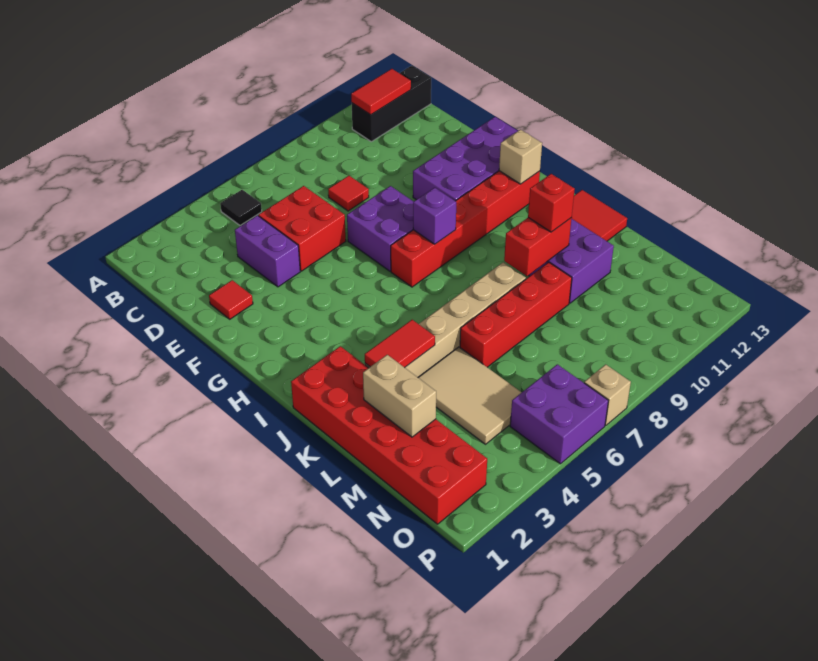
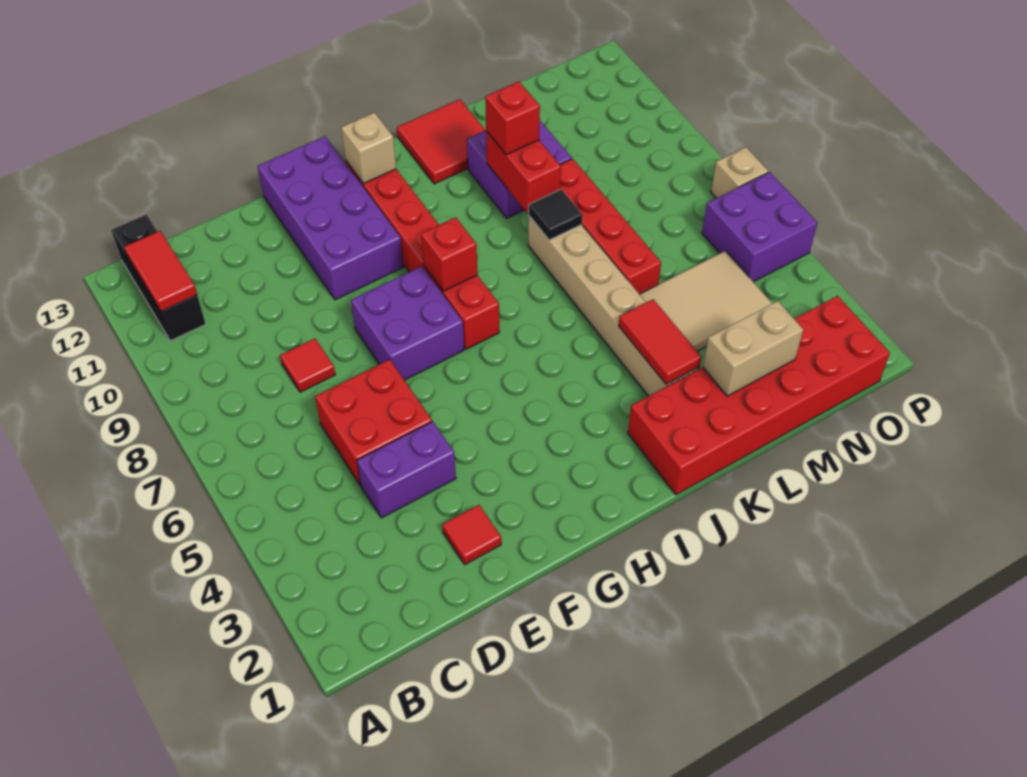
black 1x1 tile [220,190,262,225] -> black 1x1 tile moved to [529,189,582,240]
purple 1x1 brick [413,188,456,244] -> red 1x1 brick [421,217,477,291]

